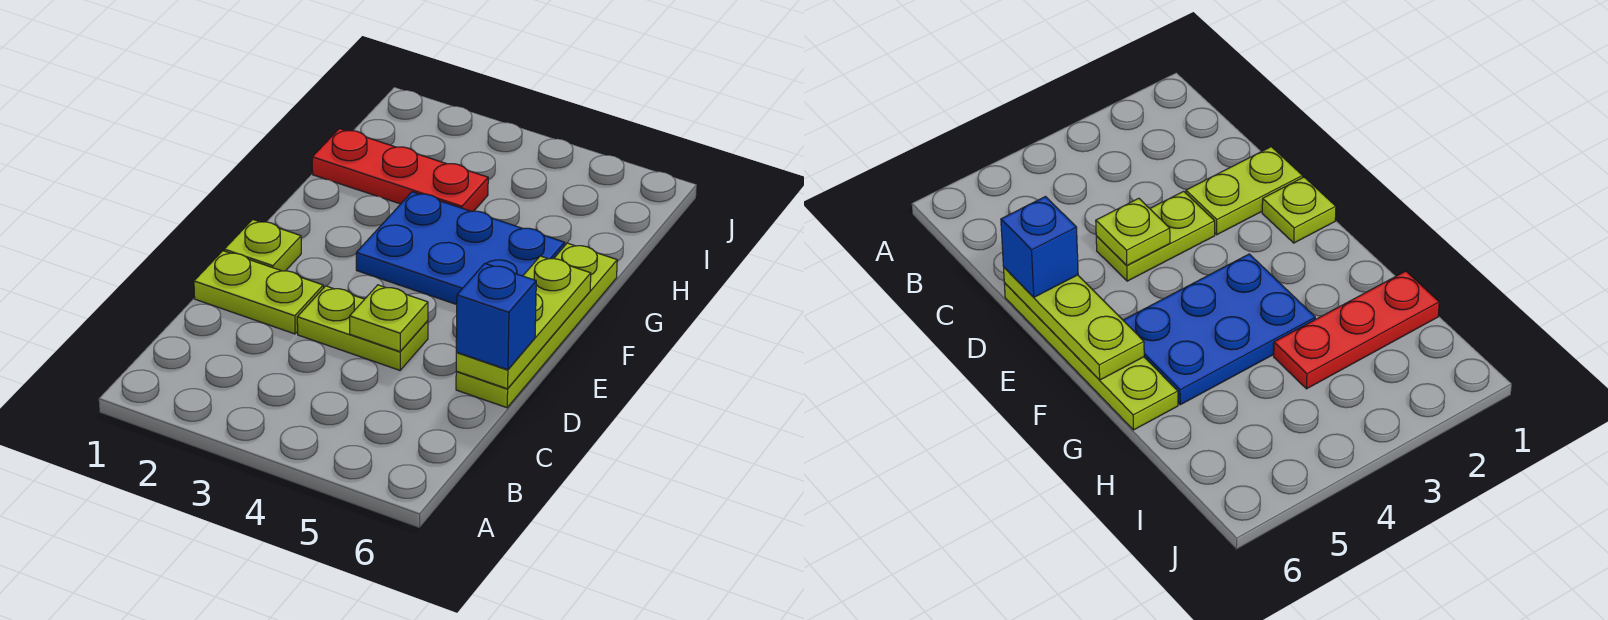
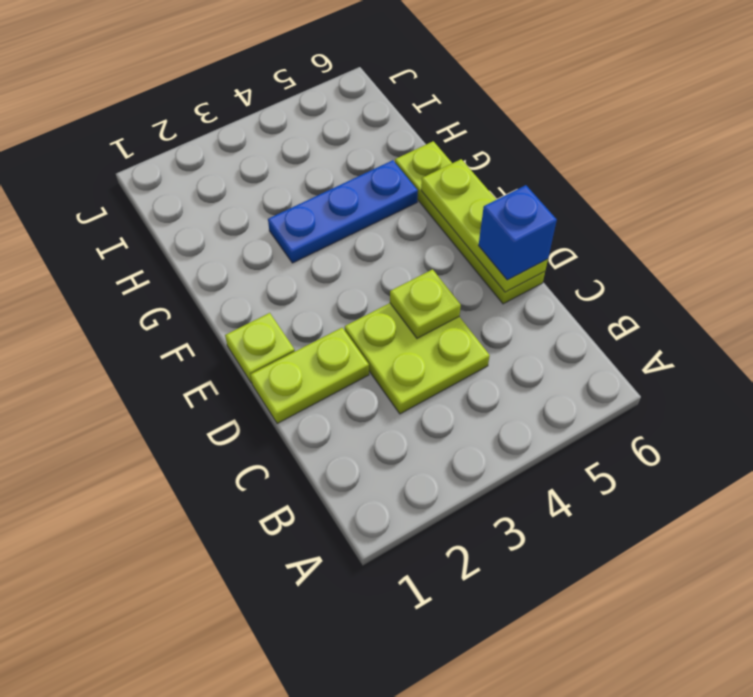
lime 1x2 plate [297,286,428,370] -> lime 2x2 plate [345,303,490,414]
blue 2x3 plate [356,192,565,305] -> blue 1x3 plate [268,160,418,263]
red 1x3 plate [312,129,488,211] -> none

